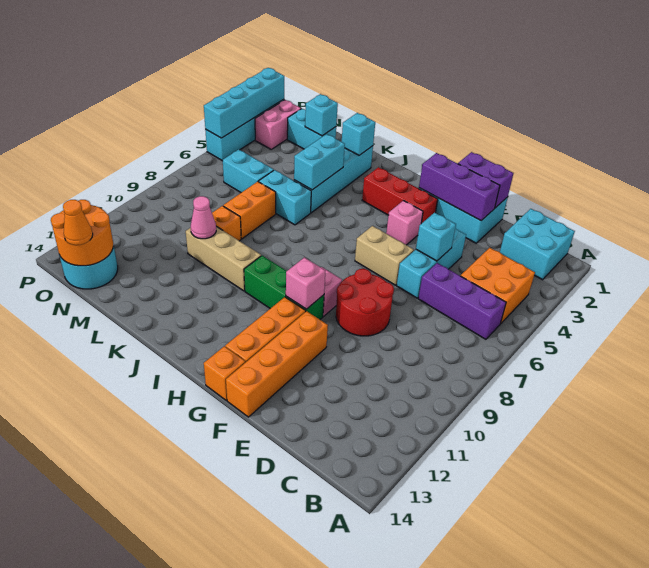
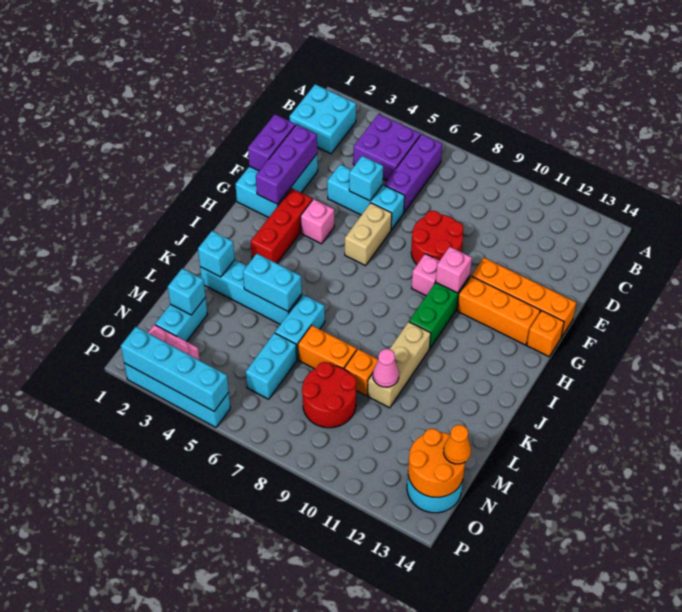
orange 2x2 brick [461,248,535,323] -> purple 2x2 brick [353,114,421,181]
none -> red 2x2 round brick [302,362,356,428]

